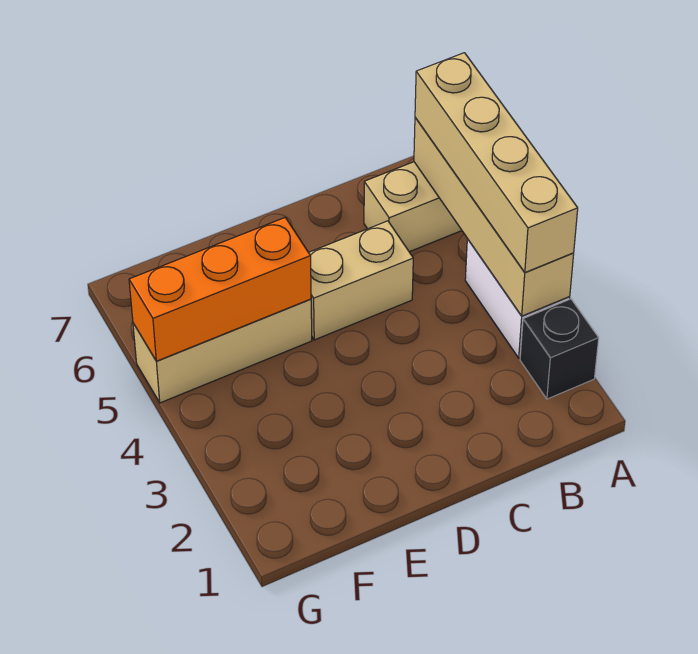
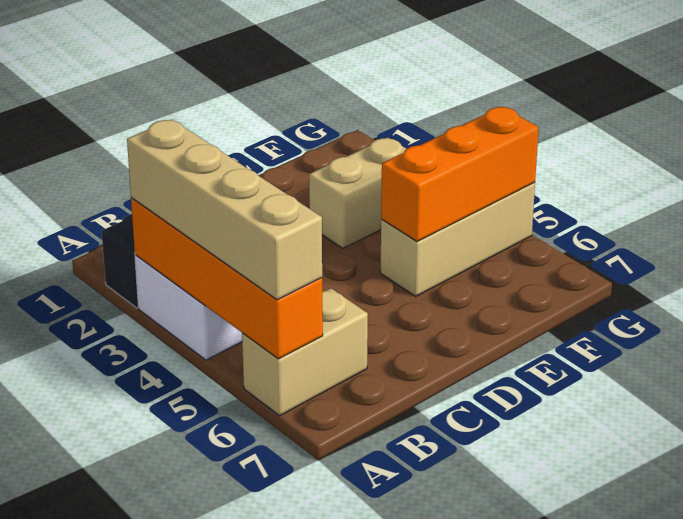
tan 1x4 brick [414,118,574,316] -> orange 1x4 brick [131,198,323,359]
tan 1x2 brick [309,221,413,340] -> tan 1x2 brick moved to [309,137,406,248]

